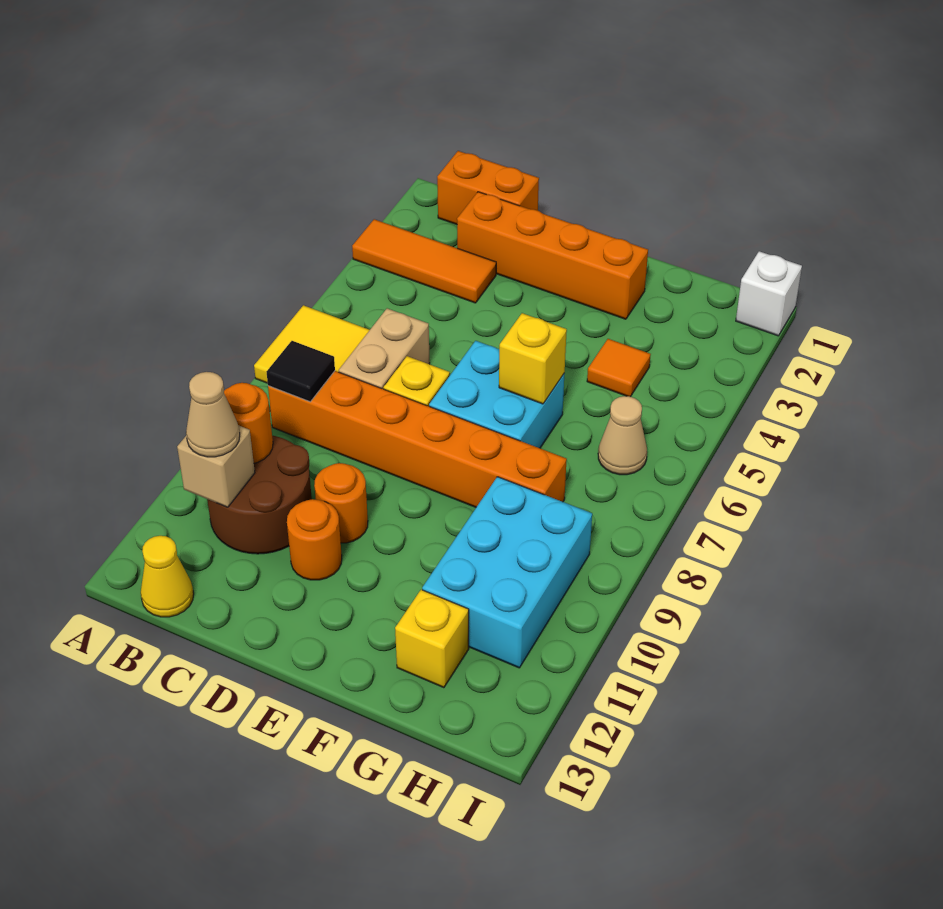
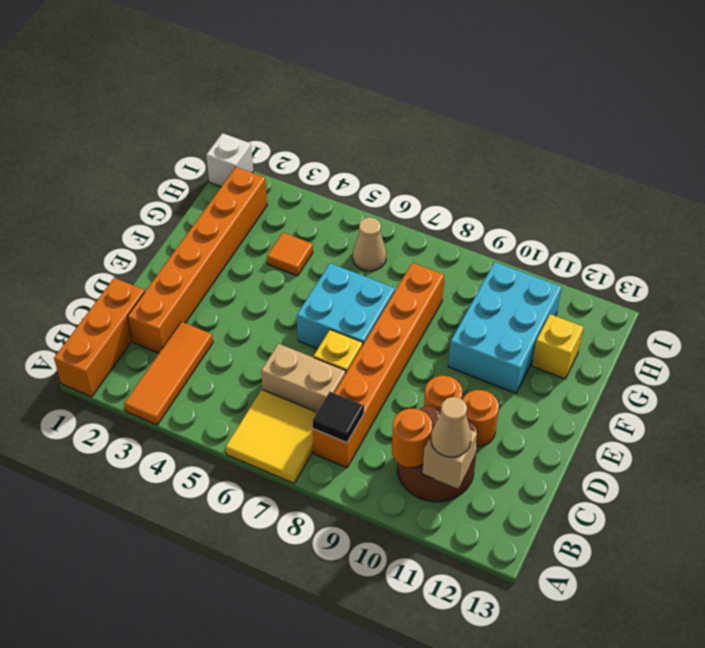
orange 1x2 brick [437,151,539,225] -> orange 1x3 brick [54,278,145,397]
yellow 1x1 cone [141,536,194,617] -> none
orange 1x4 brick [457,192,648,319] -> orange 1x6 brick [128,167,267,353]
yellow 1x1 brick [499,313,567,404] -> none
cyan 2x3 brick [422,477,592,668] -> cyan 2x3 brick turned to [448,262,562,393]

